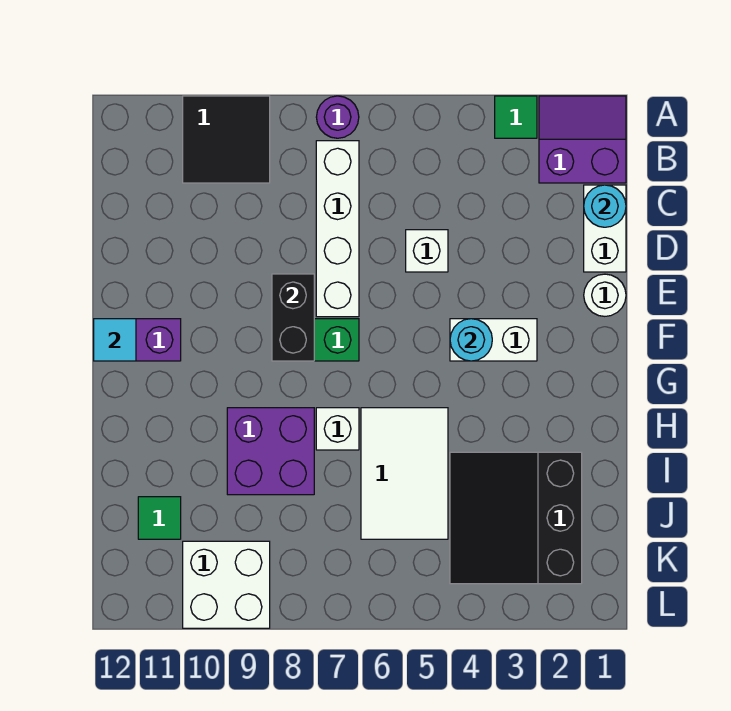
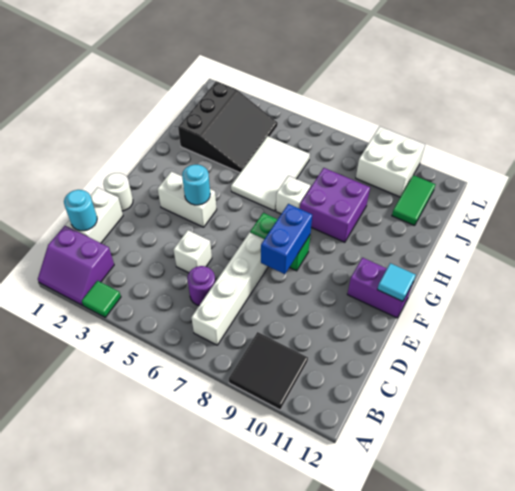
purple 1x1 round brick [316,96,359,138] -> purple 1x1 round brick moved to [187,266,215,306]
black 1x2 brick [272,274,314,361] -> blue 1x2 brick [261,204,312,274]
green 1x1 tile [138,497,181,539] -> green 1x2 tile [392,175,435,226]

